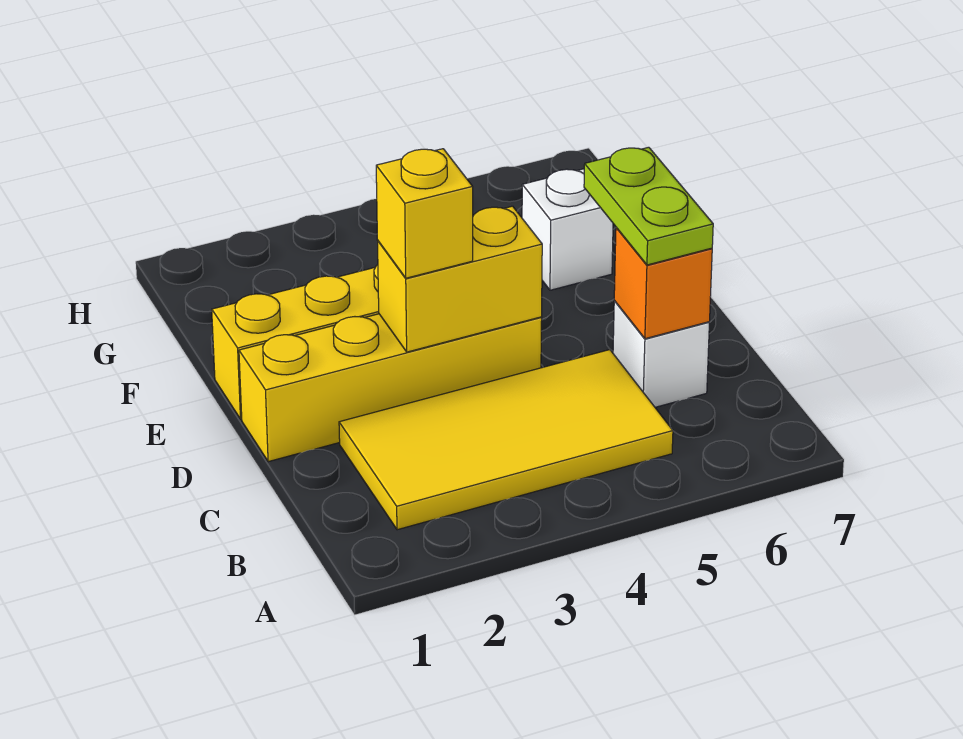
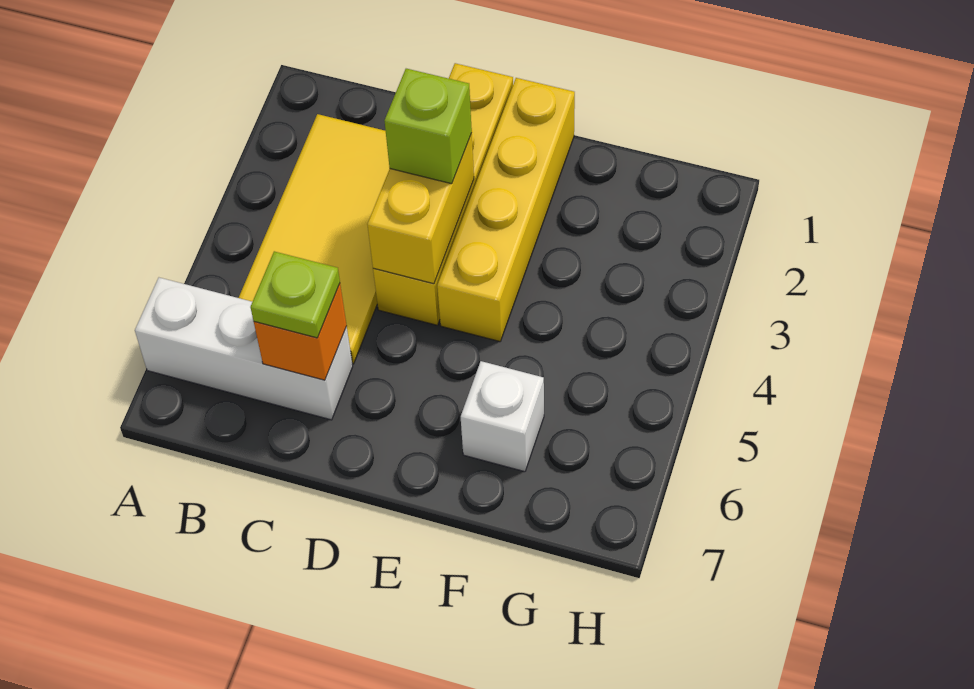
white 1x1 brick [613,301,709,407] -> white 1x3 brick [135,278,353,420]
lime 1x2 plate [584,147,713,265] -> lime 1x1 plate [250,251,340,338]
yellow 1x1 brick [376,149,473,278] -> lime 1x1 brick [384,69,472,184]

